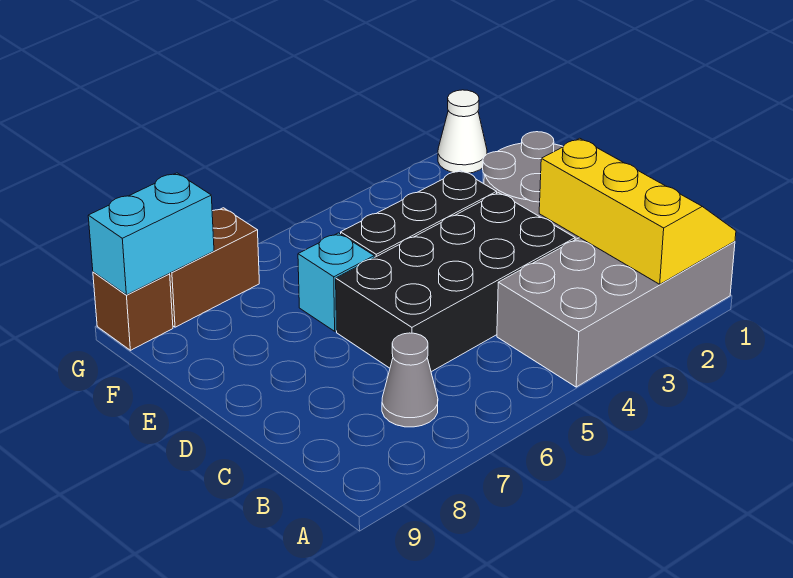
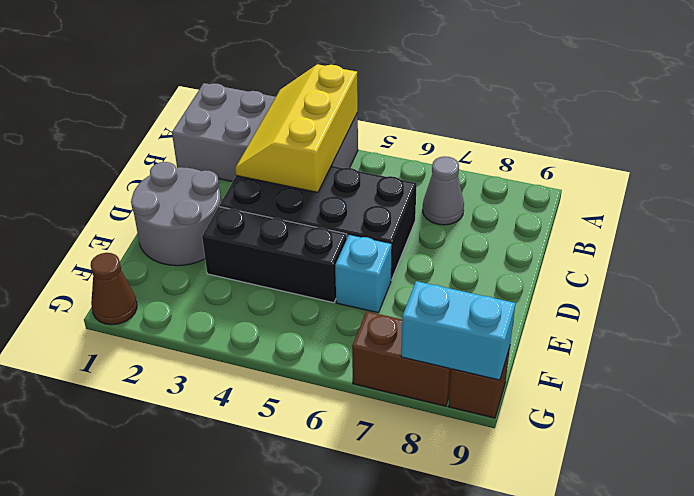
yellow 2x3 slope [539,138,736,284] -> yellow 2x3 slope moved to [235,64,358,192]
white 1x1 cone [438,90,487,173] -> brown 1x1 cone [91,253,137,325]

